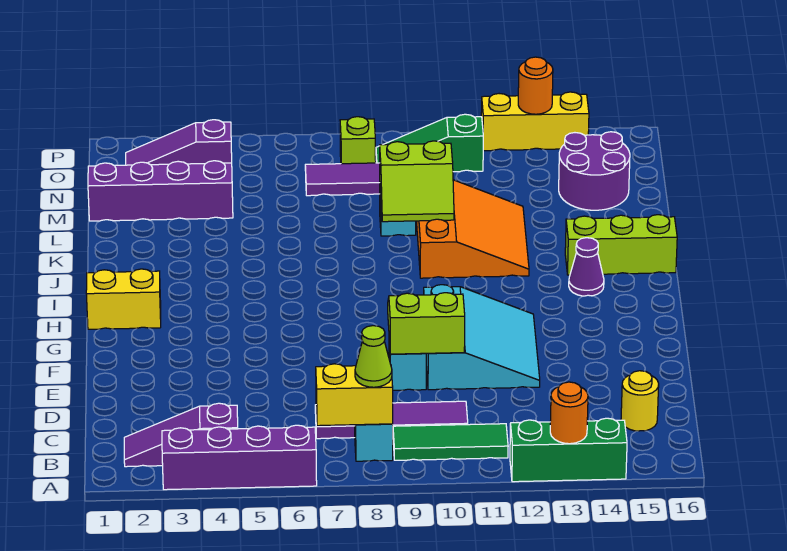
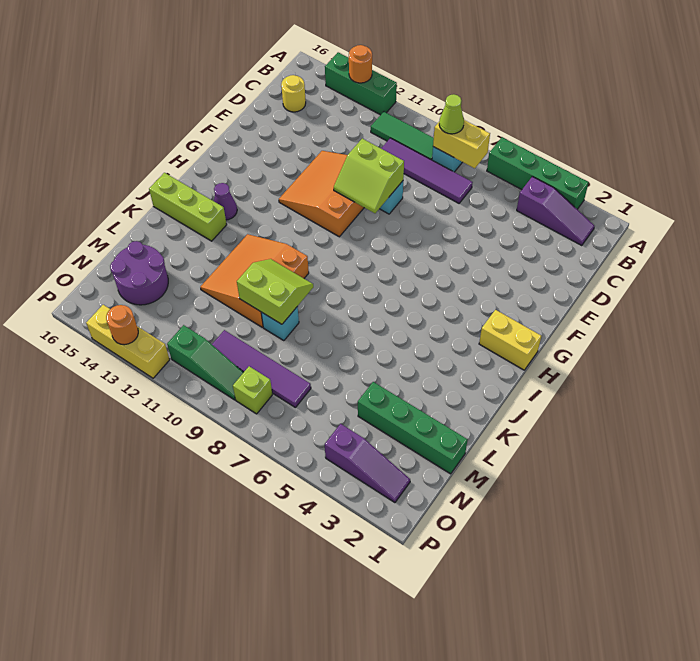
purple 1x4 brick [162,425,317,490] -> green 1x4 brick [487,137,589,209]
cyan 3x3 slope [424,285,540,390] -> orange 3x3 slope [279,151,364,237]
purple 1x4 brick [88,161,233,221] -> green 1x4 brick [358,382,468,474]

